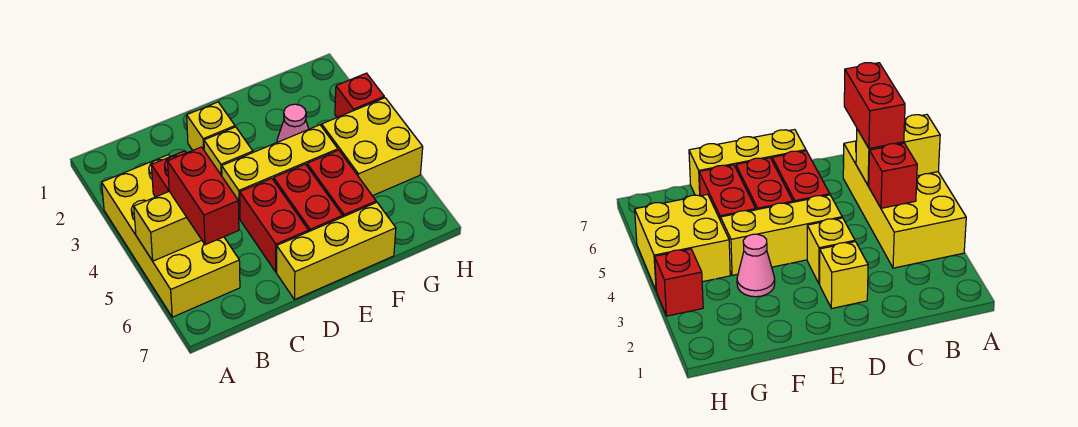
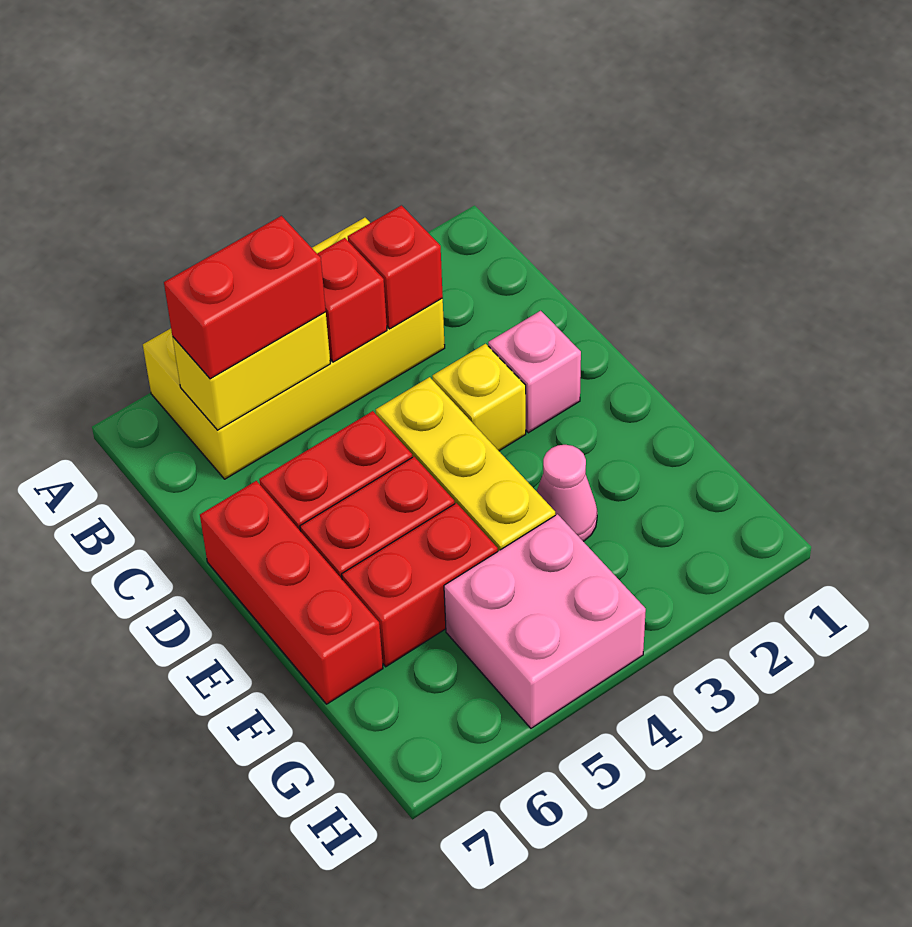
yellow 1x2 brick [134,191,202,261] -> yellow 1x2 brick turned to [173,312,330,430]
yellow 1x1 brick [187,102,235,150] -> pink 1x1 brick [488,311,581,433]
yellow 1x3 brick [277,202,396,300] -> red 1x3 brick [200,481,383,704]
yellow 2x2 brick [322,98,423,196] -> pink 2x2 brick [444,514,646,728]
red 1x1 brick [335,73,384,117] -> red 1x1 brick moved to [348,205,443,329]

